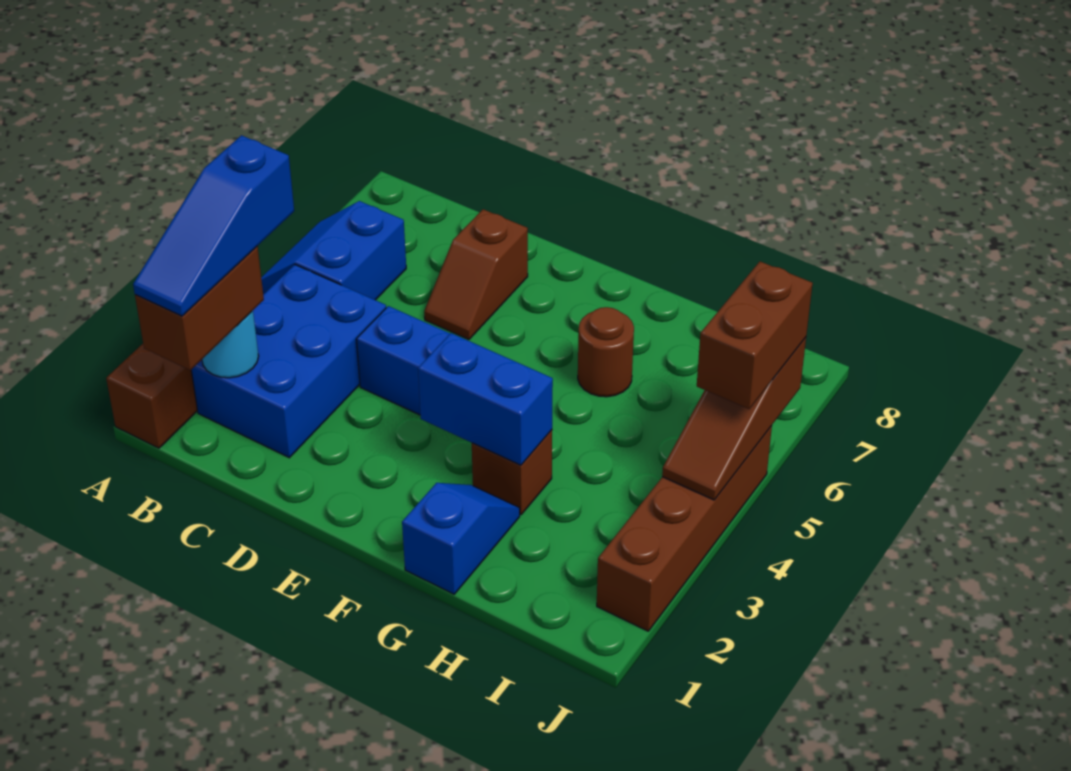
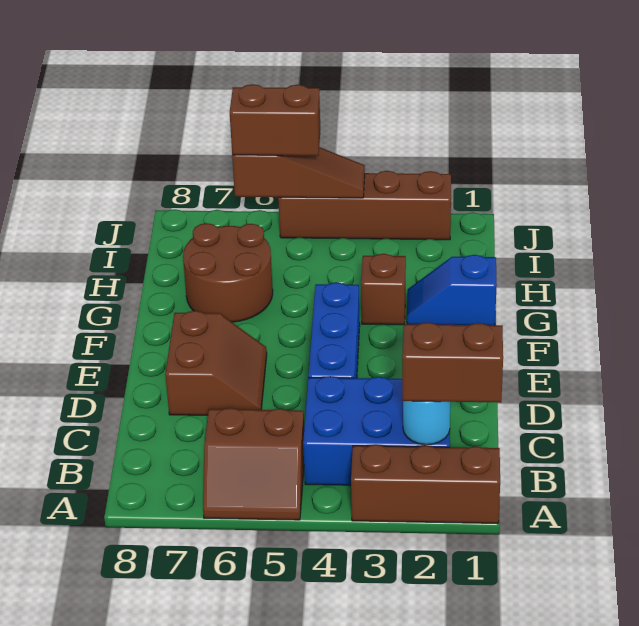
blue 2x2 slope [261,201,406,300] -> brown 2x2 slope [203,408,304,520]
blue 1x3 slope [133,135,294,316] -> none
brown 1x2 slope [424,209,528,340] -> brown 2x2 slope [165,311,267,415]
blue 1x2 brick [418,333,553,465] -> none
brown 1x1 round brick [578,307,634,397] -> brown 2x2 round brick [183,223,273,322]

